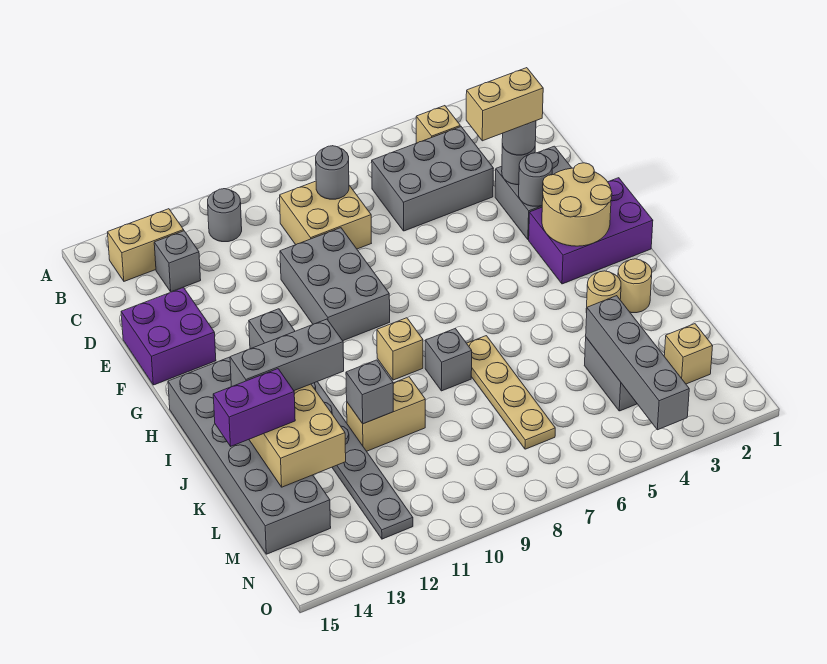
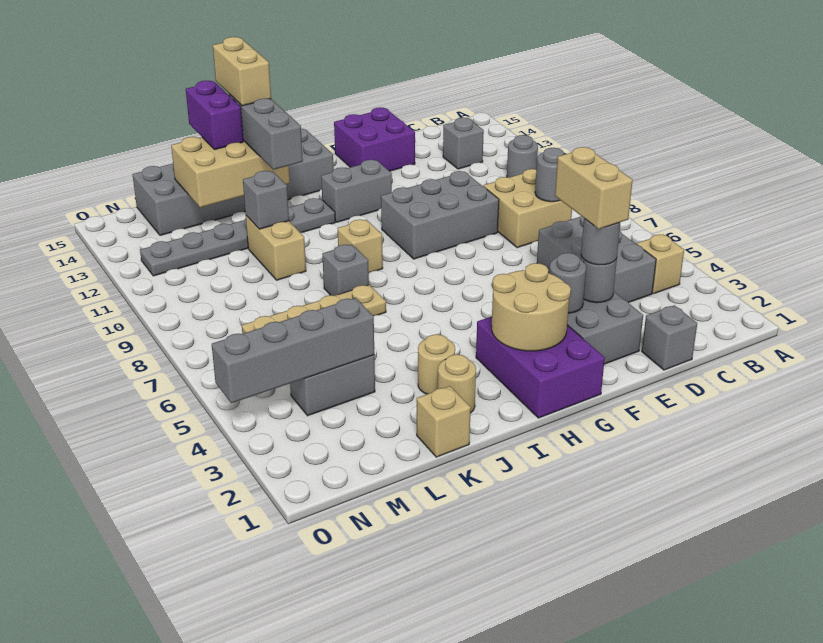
tan 1x2 brick [107,209,184,281] -> tan 1x2 brick moved to [213,37,271,106]
none -> grey 1x1 brick [642,305,697,370]
tan 1x1 brick [664,324,713,384] -> tan 1x1 brick moved to [417,386,471,457]

